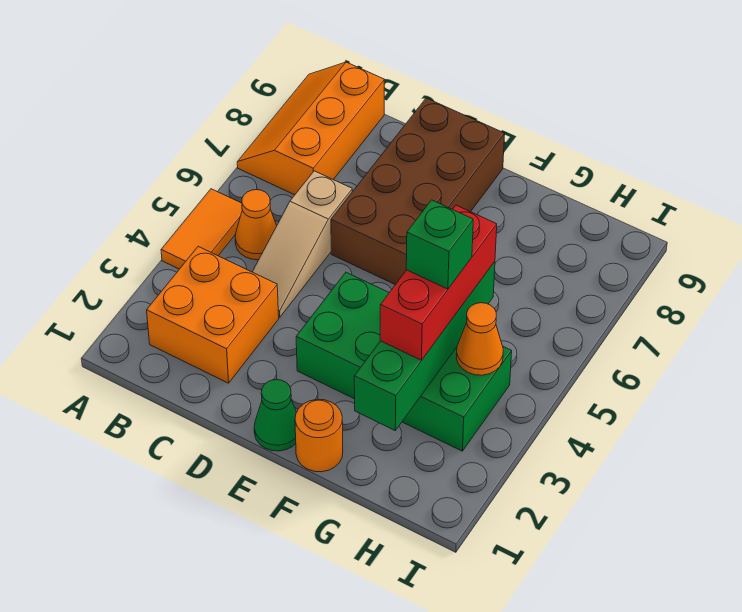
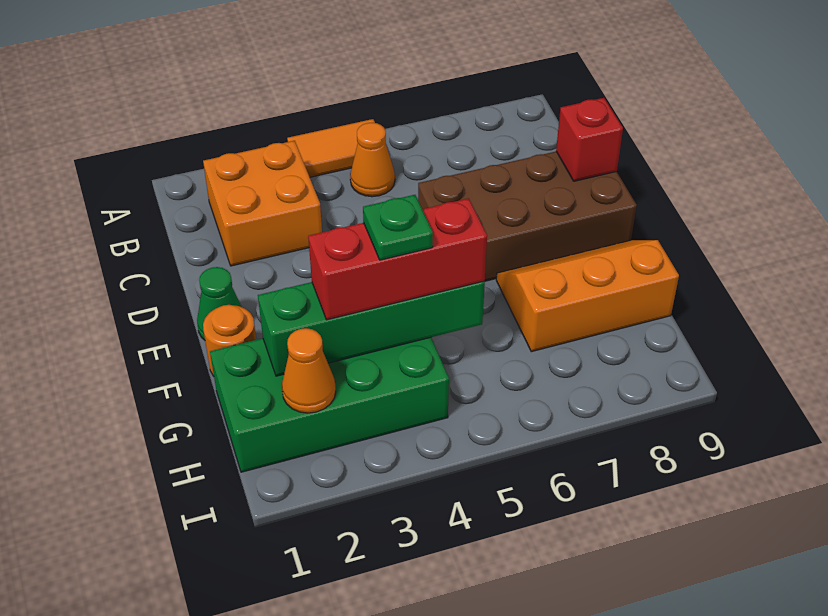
orange 2x3 slope [237,62,384,195] -> orange 2x3 slope moved to [496,240,679,352]
tan 1x3 slope [252,171,352,317] -> none
none -> red 1x1 brick [556,98,623,181]
green 2x4 brick [296,272,512,451] -> green 2x4 brick turned to [210,337,449,472]
green 1x1 brick [406,200,473,289] -> green 1x1 plate [363,195,433,260]
orange 1x1 cone [457,303,503,375] -> orange 1x1 cone moved to [282,328,336,413]

